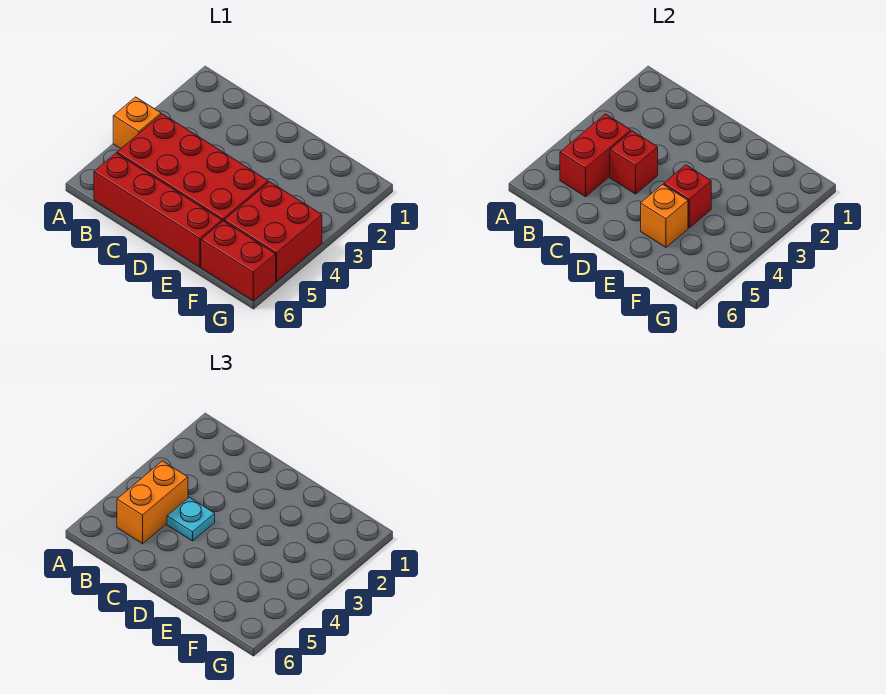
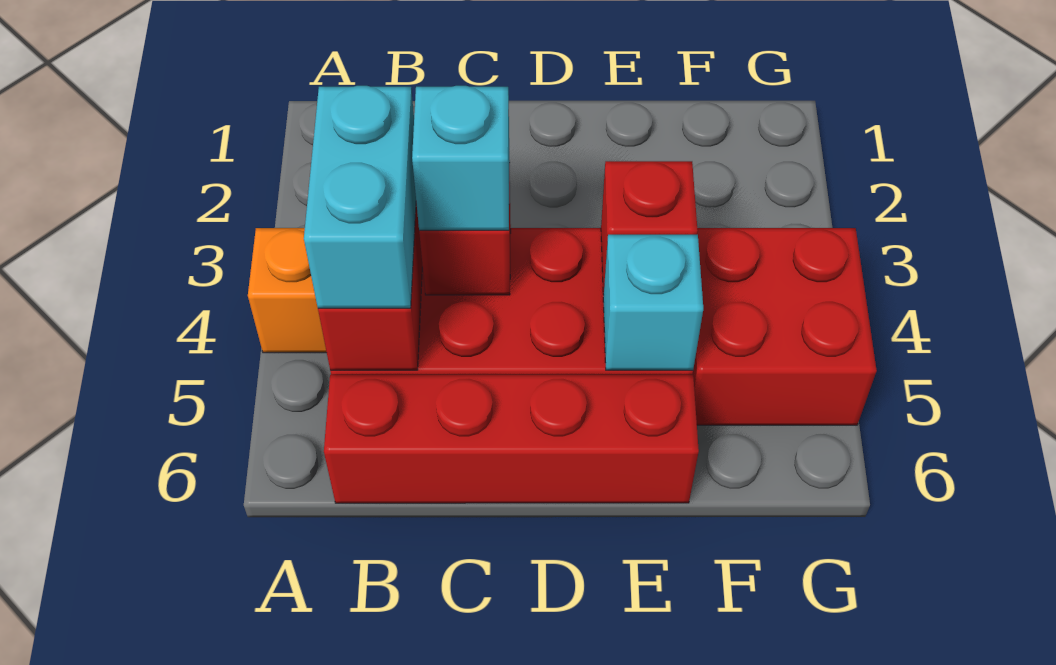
orange 1x2 brick [117,461,188,544] -> cyan 1x2 brick [304,86,416,308]
cyan 1x1 plate [167,497,215,541] -> cyan 1x1 brick [412,86,510,230]
orange 1x1 brick [641,184,688,247] -> cyan 1x1 brick [603,235,703,370]
red 1x2 brick [201,221,276,301] -> none

